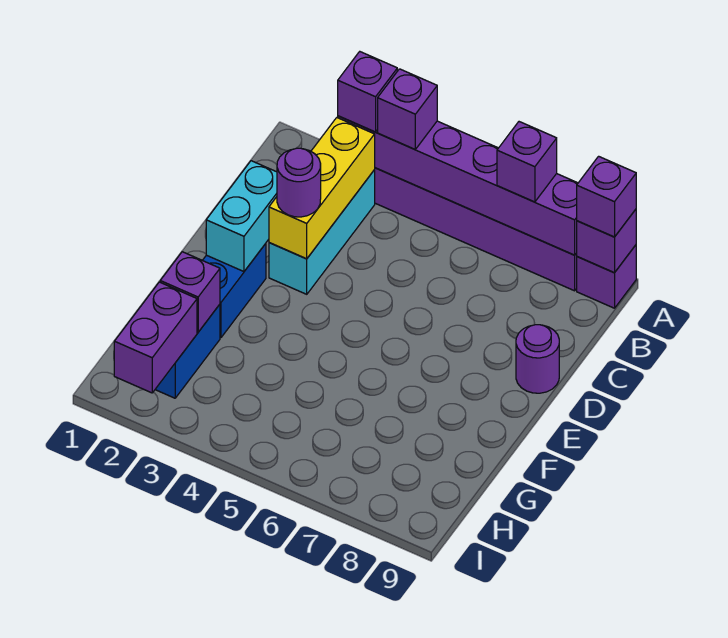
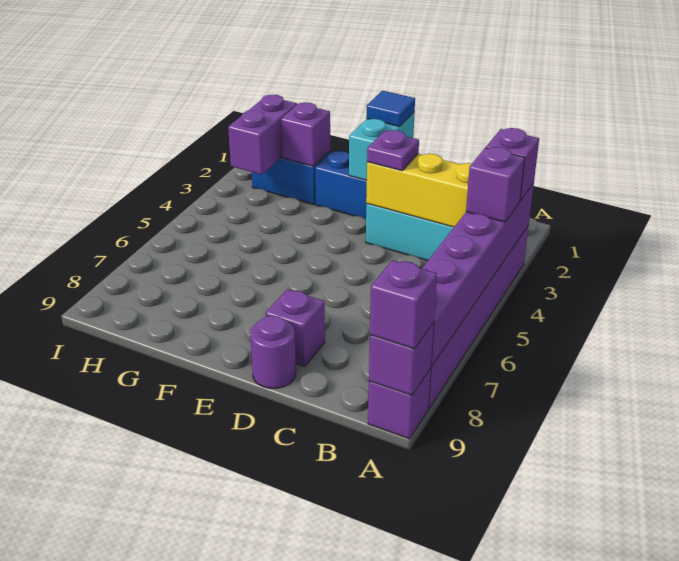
purple 1x1 brick [497,122,557,202] -> purple 1x1 brick moved to [266,289,325,367]
cyan 1x2 brick [206,161,277,272] -> cyan 1x2 brick turned to [349,112,415,180]
purple 1x1 round brick [277,148,321,217] -> purple 1x1 plate [367,130,419,171]
none -> blue 1x1 tile [366,91,415,127]
purple 1x2 brick [114,282,197,393] -> purple 1x2 brick turned to [228,95,297,175]

